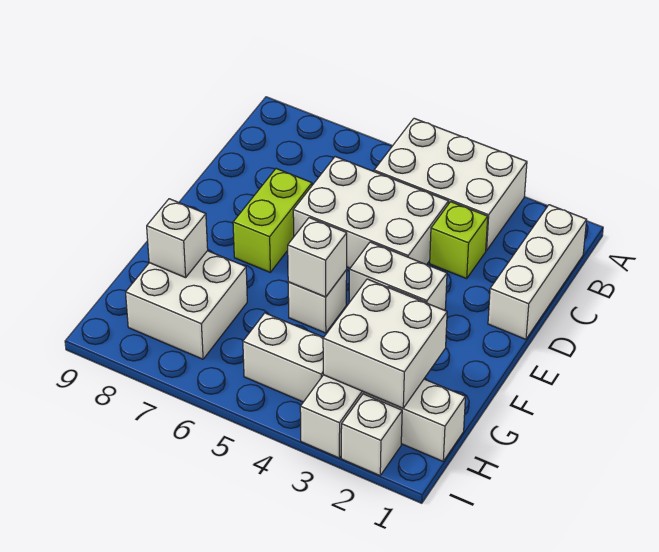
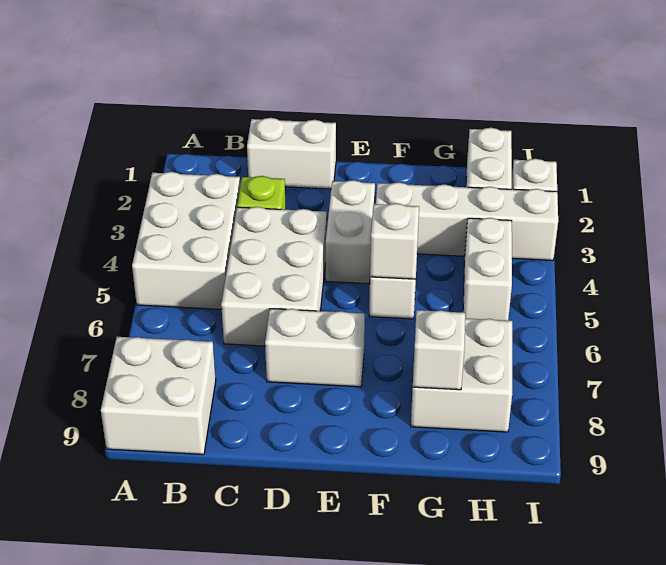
white 1x3 brick [488,205,587,339] -> white 1x2 brick [247,118,336,189]
lime 1x2 brick [233,169,312,272] -> white 1x2 brick [265,309,365,387]
white 2x2 brick [323,279,447,408] -> white 2x2 brick moved to [101,337,216,455]

